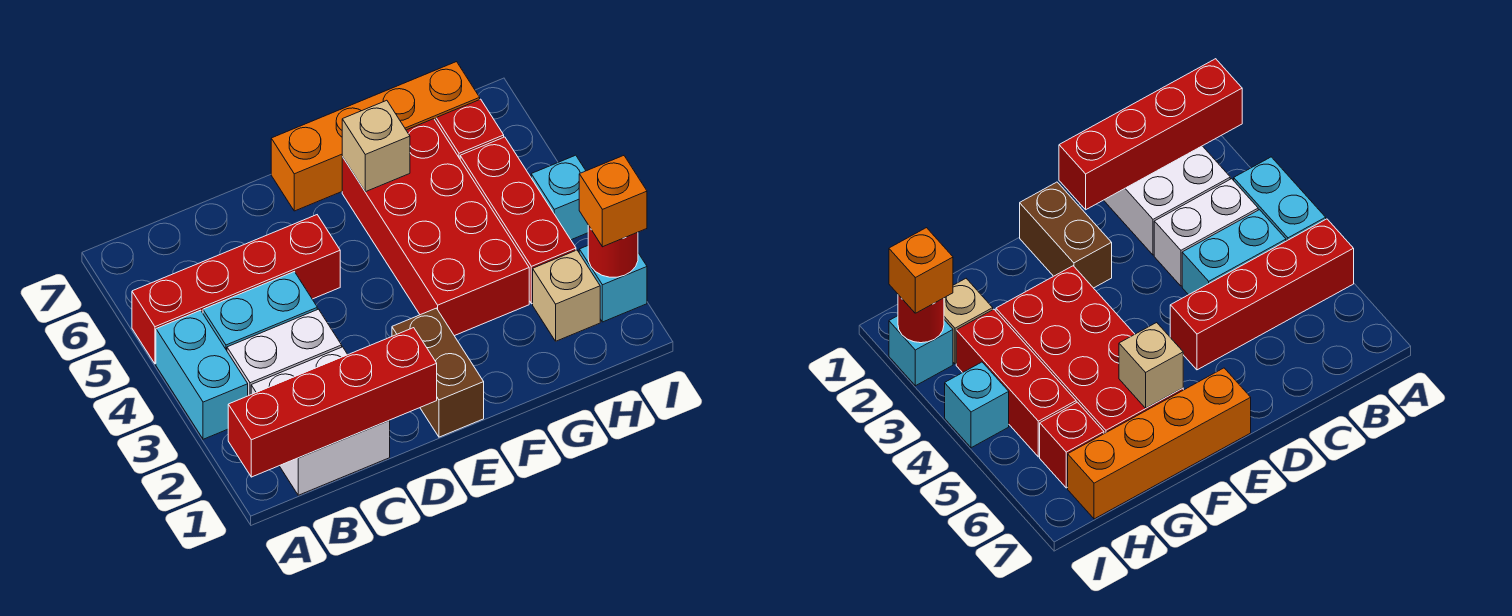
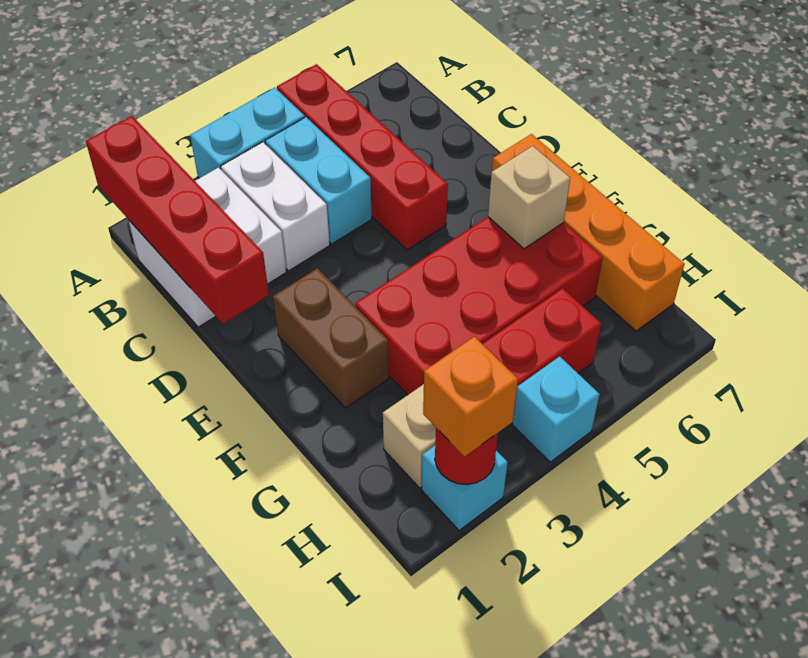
brown 1x2 brick [392,308,484,437] -> brown 1x2 brick turned to [273,268,389,408]
red 1x1 brick [436,99,504,159] -> none

